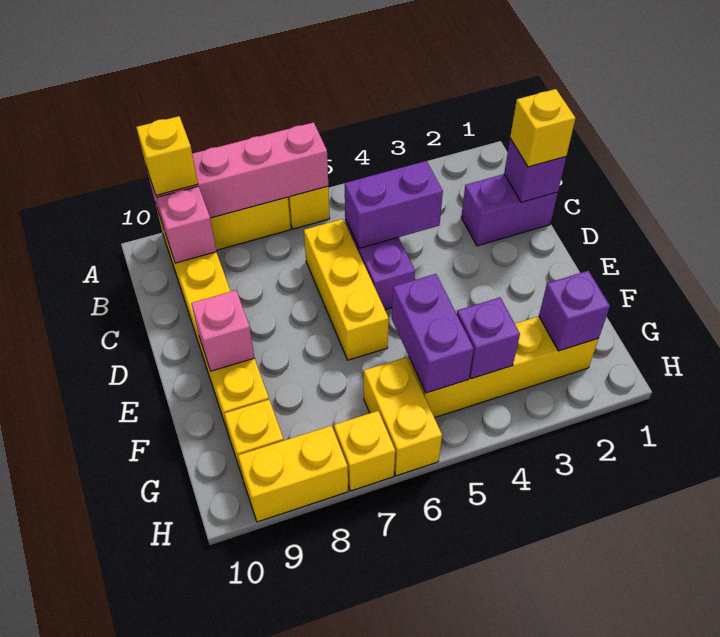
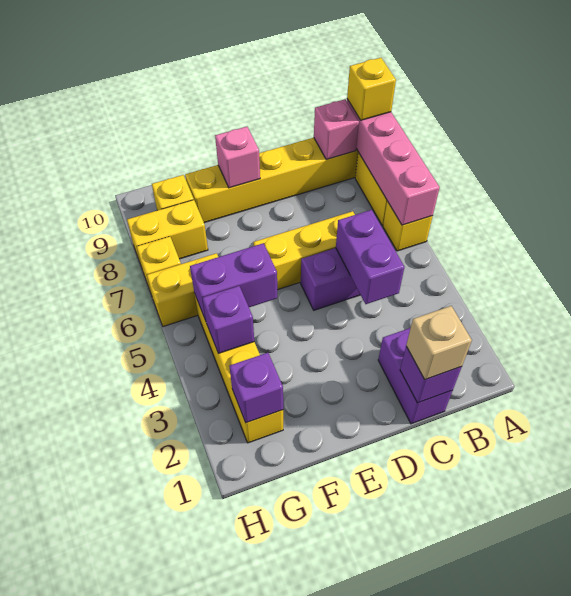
yellow 1x1 brick [510,89,575,167] -> tan 1x1 brick [406,306,472,380]
yellow 1x2 brick [238,426,348,522] -> yellow 1x2 brick turned to [127,200,208,267]

